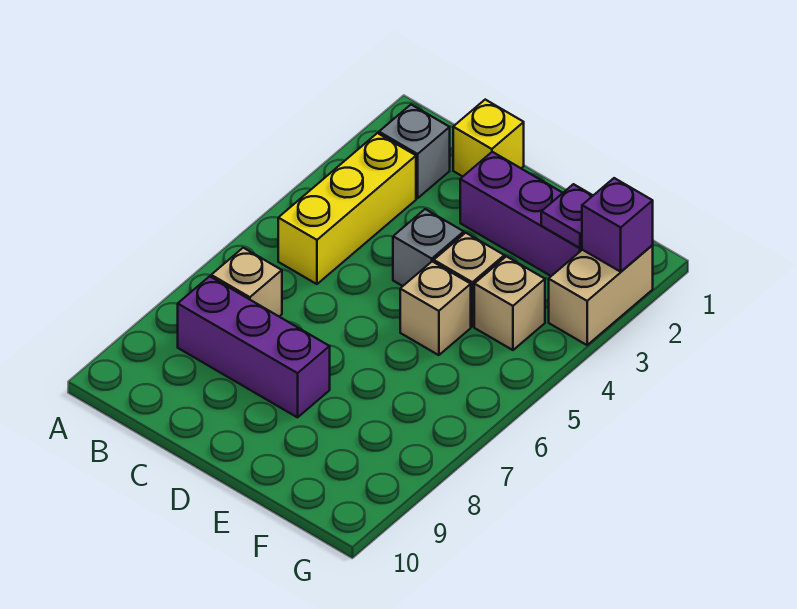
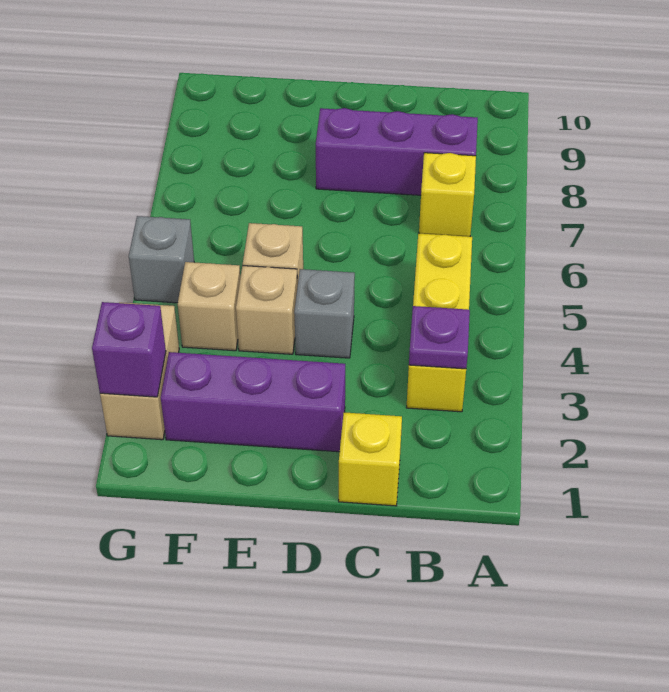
grey 1x1 brick [379,105,450,198] -> grey 1x1 brick moved to [129,216,194,303]
tan 1x1 brick [211,248,282,316] -> yellow 1x1 brick [419,153,476,237]
purple 1x1 plate [541,184,593,248] -> purple 1x1 plate moved to [409,306,470,369]

